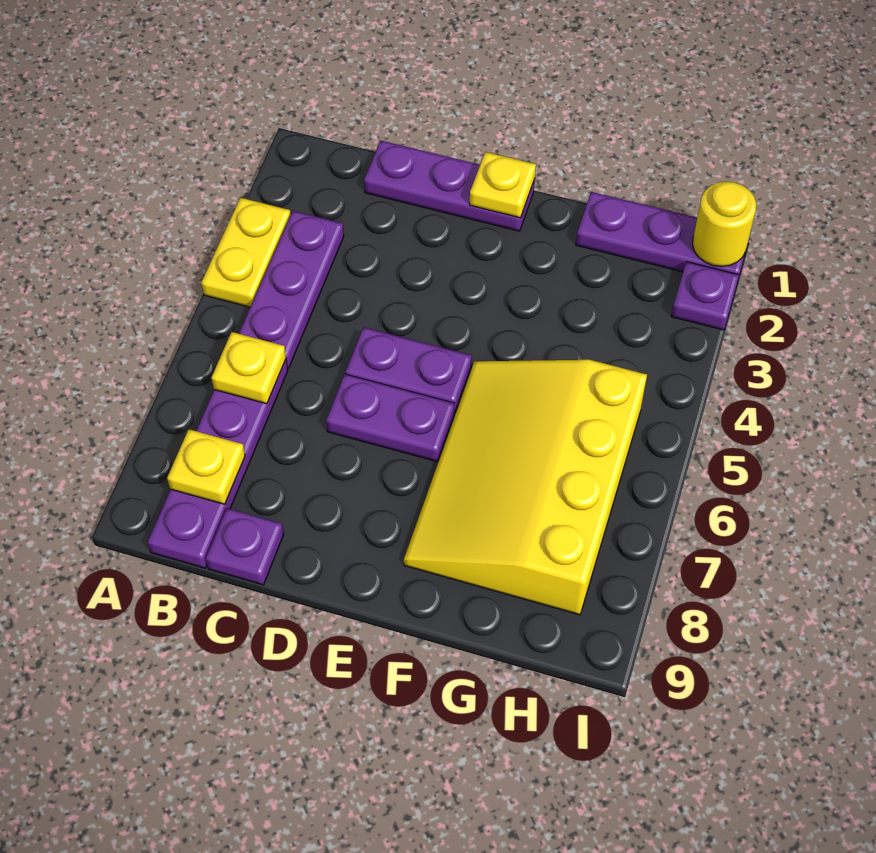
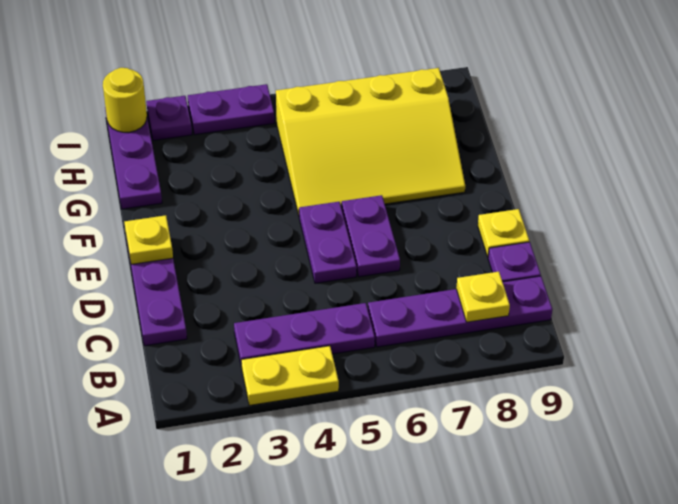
yellow 1x1 plate [211,332,286,404] -> yellow 1x1 plate moved to [478,209,529,257]
none -> purple 1x2 plate [188,84,274,135]

